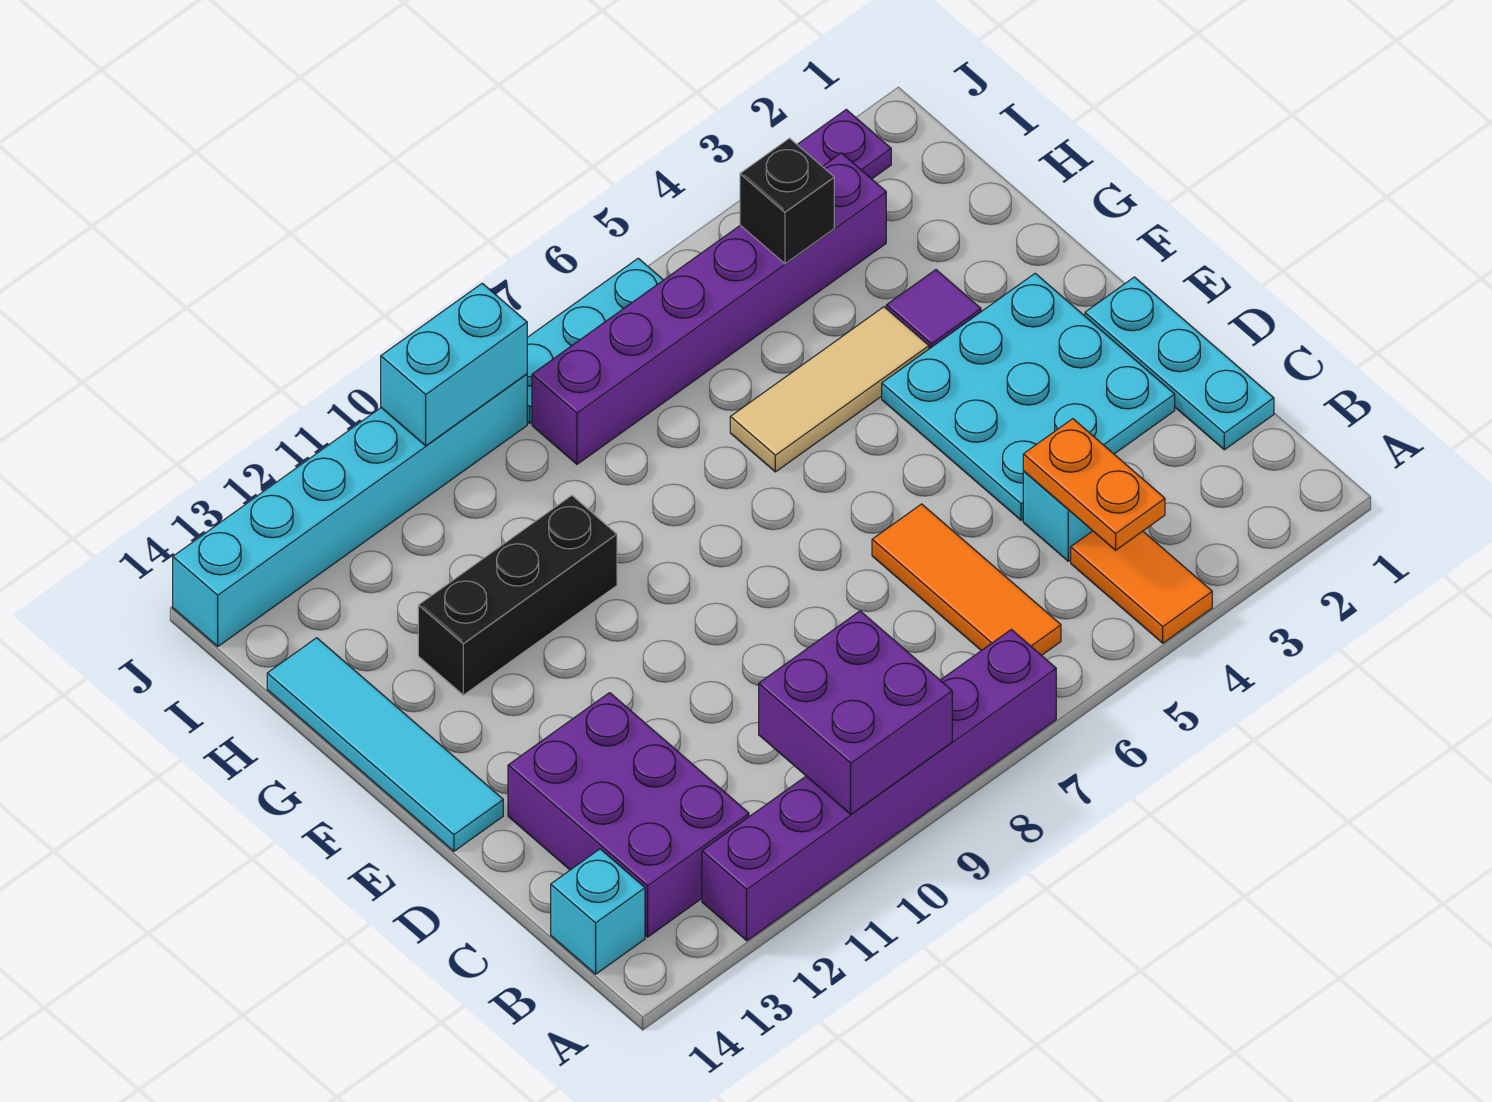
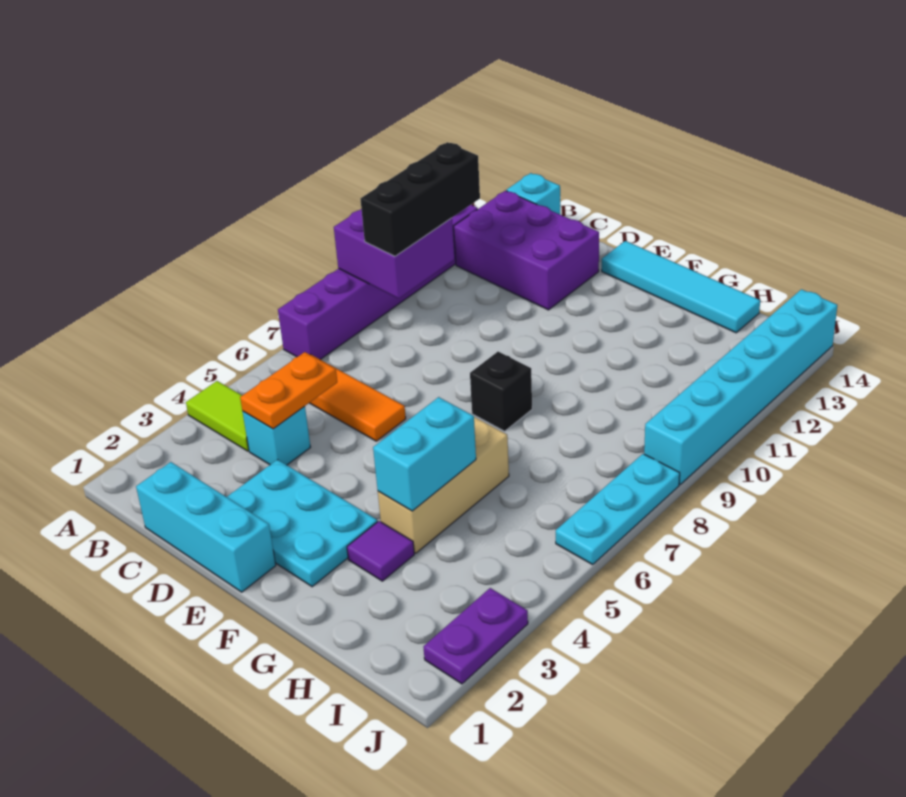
orange 1x2 tile [1071,531,1212,643] -> lime 1x2 tile [186,381,249,451]
orange 1x2 plate [1023,419,1165,550] -> orange 1x2 plate turned to [240,352,337,429]
cyan 1x3 plate [1085,277,1274,450] -> cyan 1x3 brick [136,462,276,592]
cyan 3x3 plate [882,273,1175,520] -> cyan 2x3 plate [227,460,377,587]
tan 1x3 tile [730,307,929,472] -> tan 1x3 brick [378,417,509,553]
black 1x3 brick [418,495,617,695] -> black 1x3 brick moved to [361,142,480,256]
purple 1x6 brick [532,153,886,464] -> none
black 1x1 brick [740,138,834,264] -> black 1x1 brick moved to [470,352,532,431]
cyan 1x2 brick [381,283,527,446] -> cyan 1x2 brick moved to [373,397,476,511]

